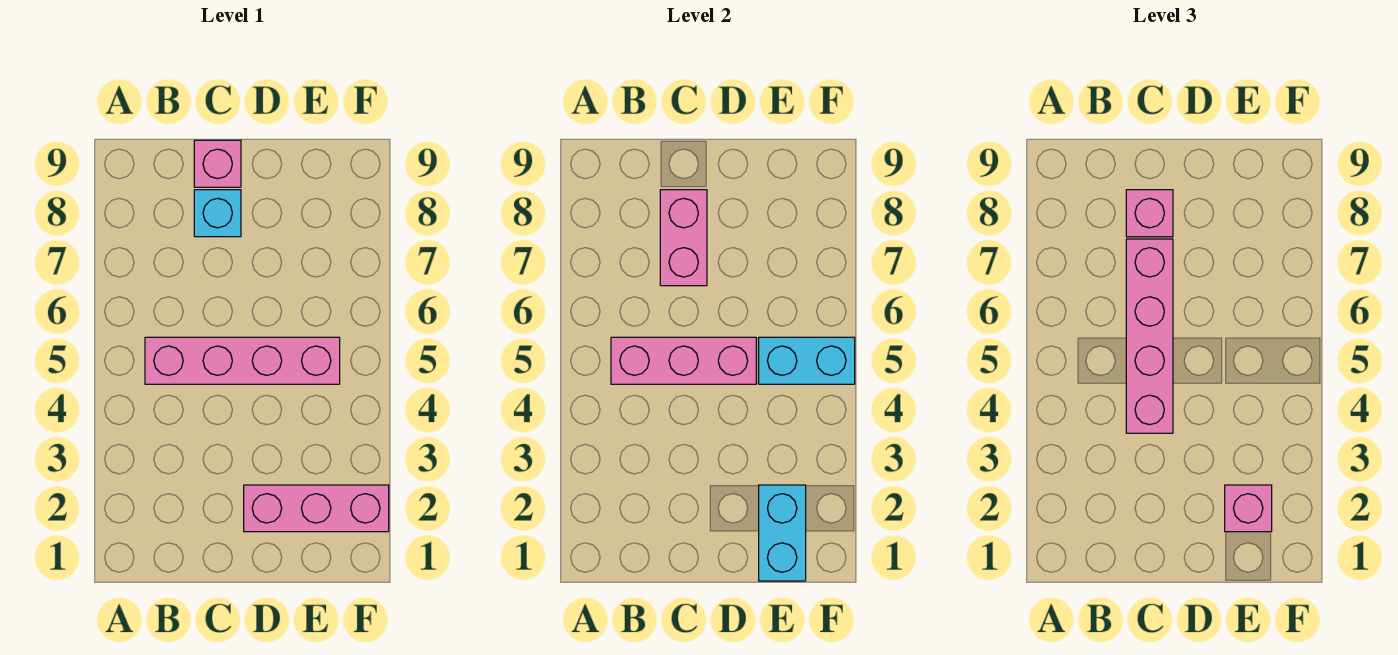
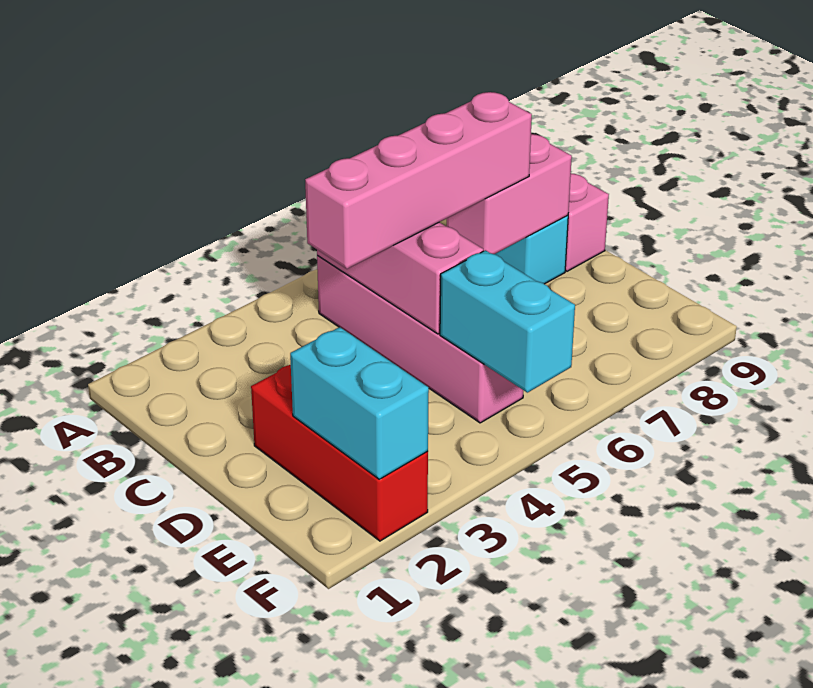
pink 1x1 brick [1126,190,1173,237] -> none
pink 1x3 brick [244,485,389,532] -> red 1x3 brick [251,365,428,541]
cyan 1x2 brick [759,485,806,581] -> cyan 1x2 brick turned to [290,327,429,479]
pink 1x1 brick [1225,485,1272,532] -> none

